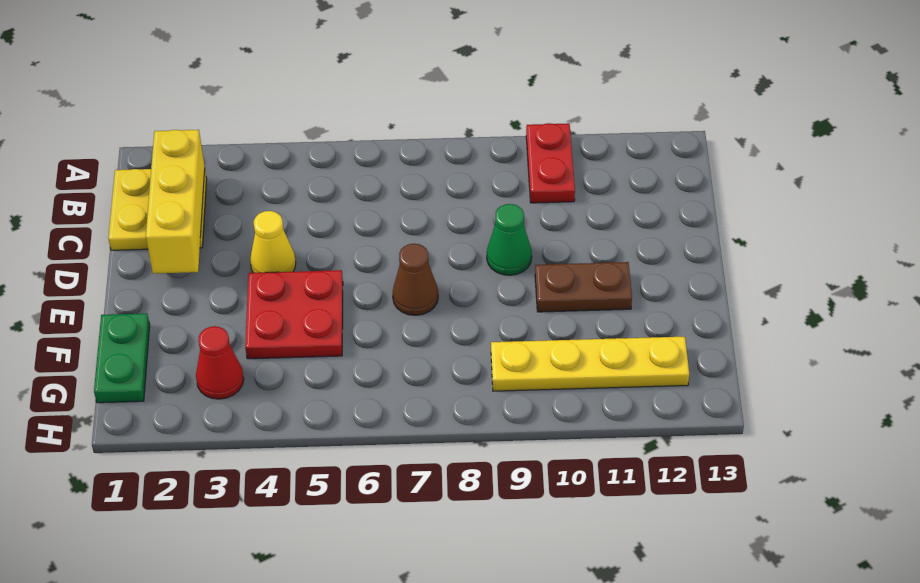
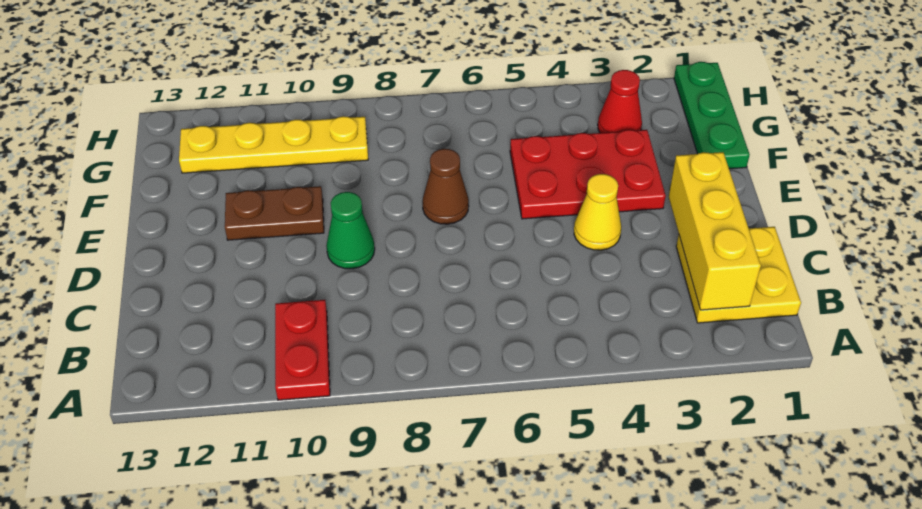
red 2x2 plate [245,270,343,359] -> red 2x3 plate [510,130,666,219]
green 1x2 plate [94,313,150,403] -> green 1x3 plate [674,62,750,169]

